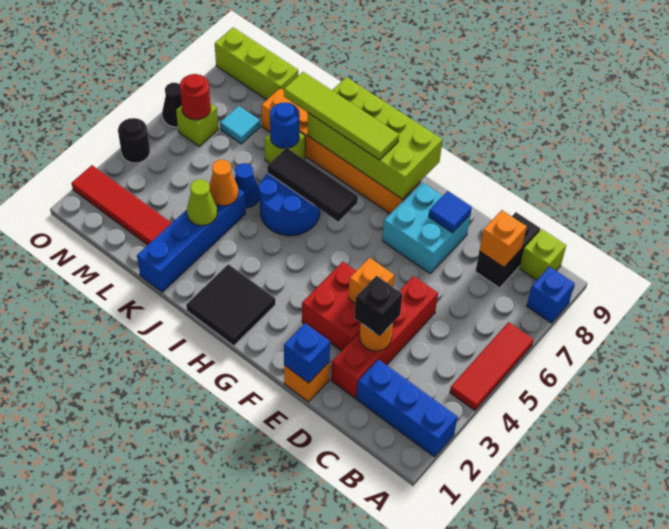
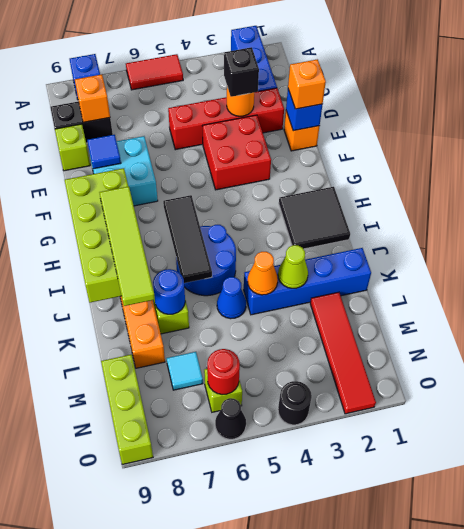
red 1x3 tile [450,322,534,410] -> red 1x2 tile [126,54,183,90]
lime 1x1 brick [519,229,566,280] -> lime 1x1 brick moved to [55,124,90,171]
orange 1x1 brick [348,258,394,303] -> orange 1x1 brick moved to [288,59,326,109]

